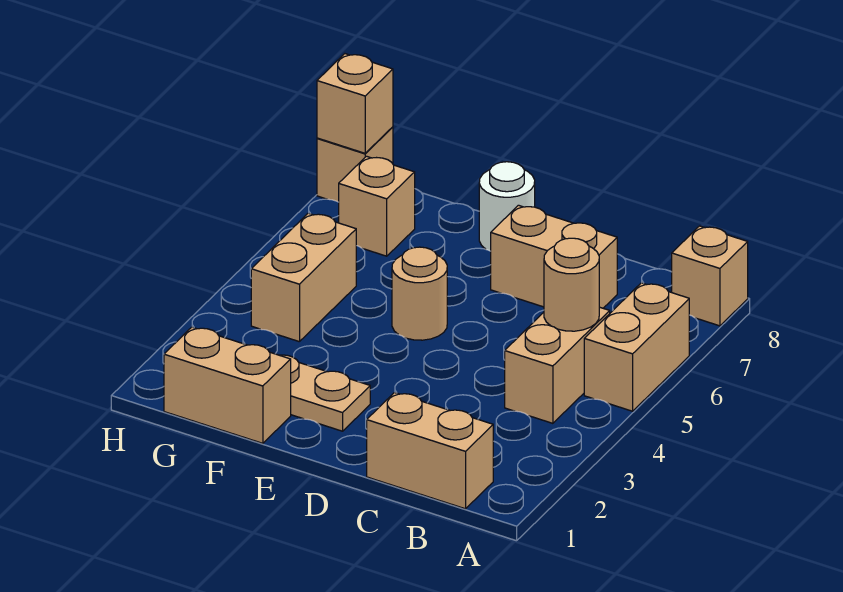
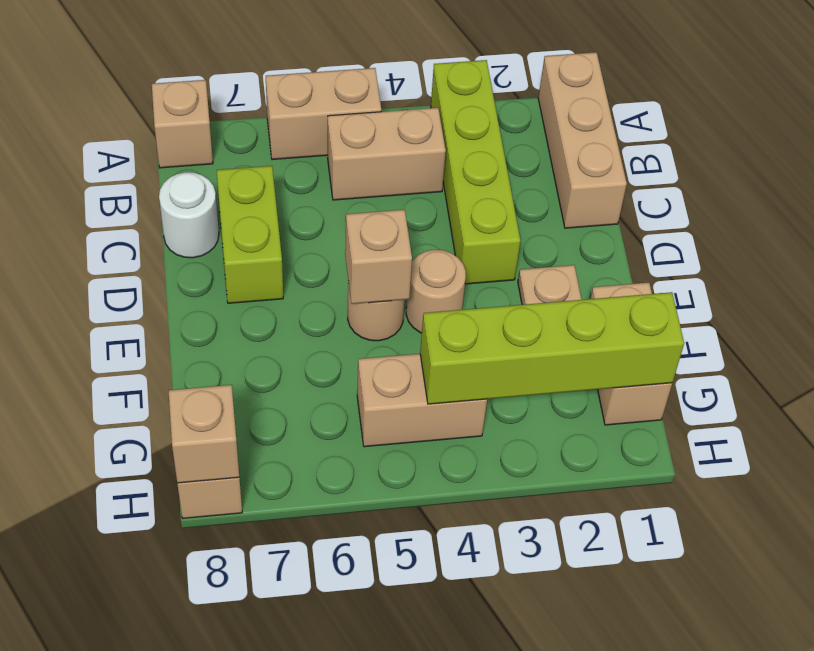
none -> lime 1x4 brick [431,60,520,284]
tan 1x2 brick [367,393,493,509] -> tan 1x3 brick [538,52,627,228]
tan 1x1 round brick [544,238,599,331] -> tan 1x1 round brick moved to [406,250,466,333]
tan 1x2 brick [491,205,617,308] -> lime 1x2 brick [216,166,283,303]
white 1x1 round brick [479,162,535,251] -> white 1x1 round brick moved to [159,172,219,258]
none -> lime 1x4 brick [420,292,684,404]
tan 1x1 brick [339,156,415,256] -> tan 1x1 brick moved to [345,210,412,304]

